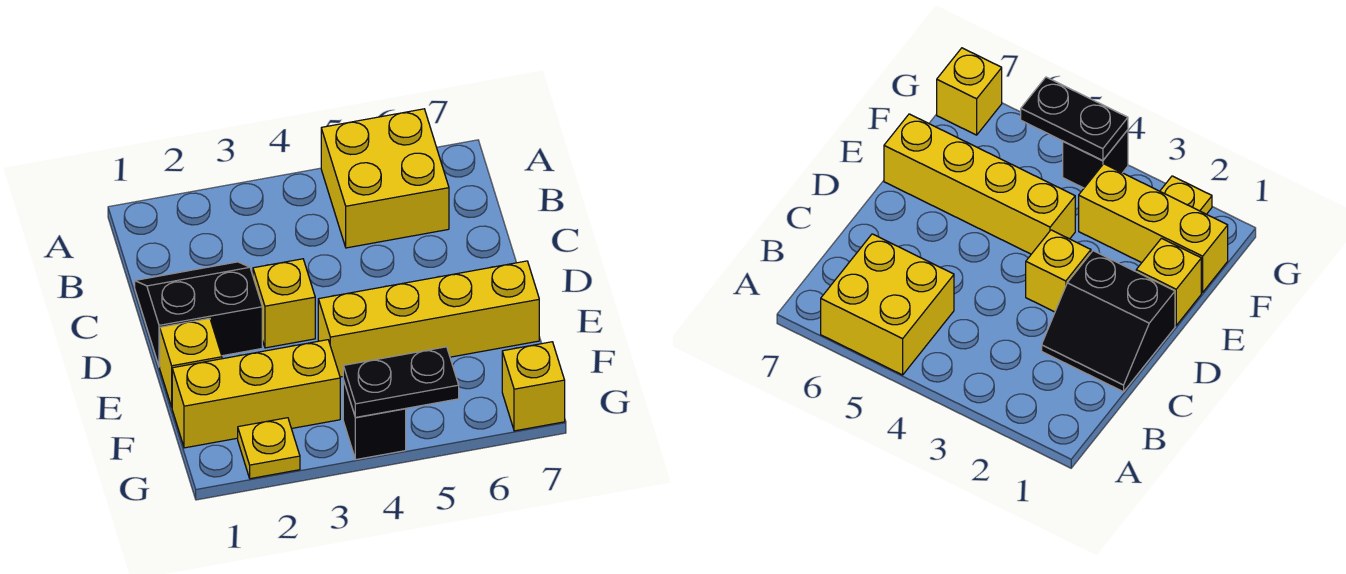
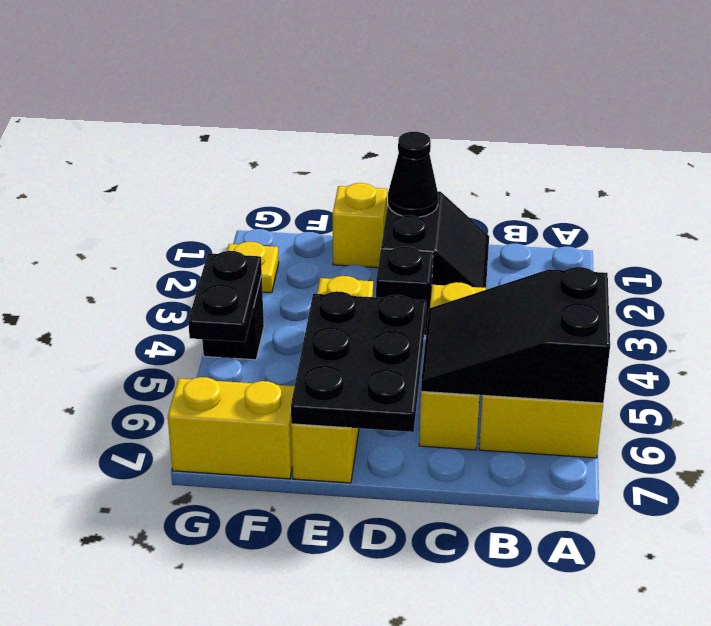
none -> black 2x3 slope [421,267,610,403]
none -> black 1x1 cone [388,132,438,217]
yellow 1x1 brick [253,259,315,348] -> black 1x1 brick [376,246,433,335]
none -> black 2x3 plate [291,291,426,432]
yellow 1x3 brick [172,340,340,448] -> yellow 1x3 brick moved to [419,282,486,450]
yellow 1x1 brick [502,342,565,431] -> yellow 1x2 brick [168,377,295,479]

